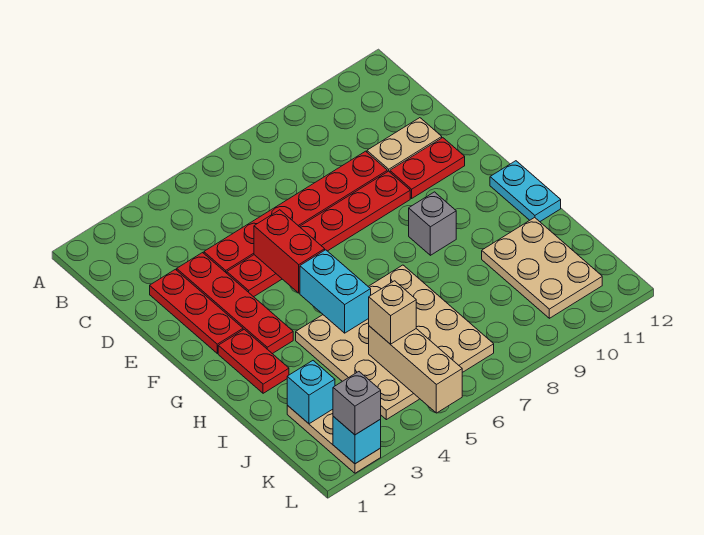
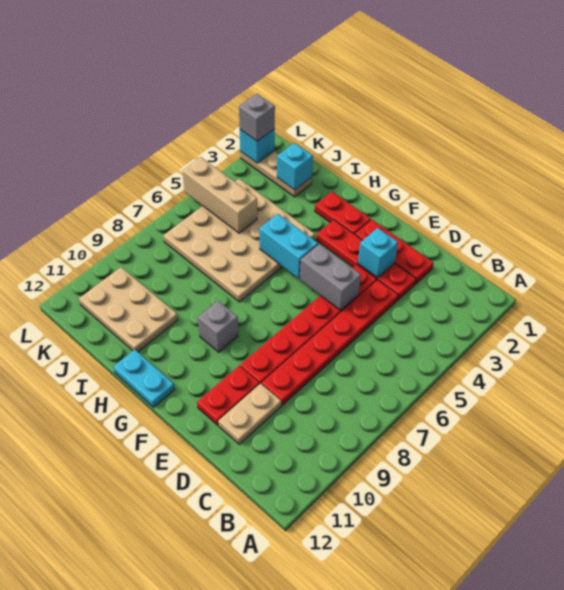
none -> cyan 1x1 brick [358,228,398,278]
red 1x2 brick [254,210,325,293] -> grey 1x2 brick [300,244,361,311]
tan 1x1 brick [369,281,416,344] -> none

